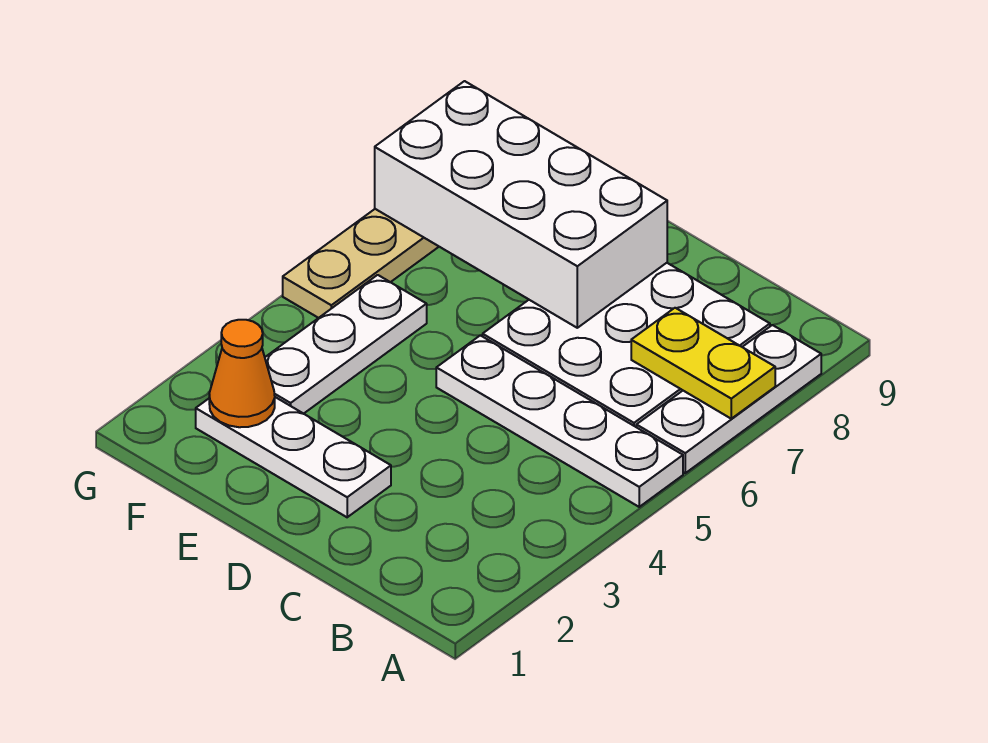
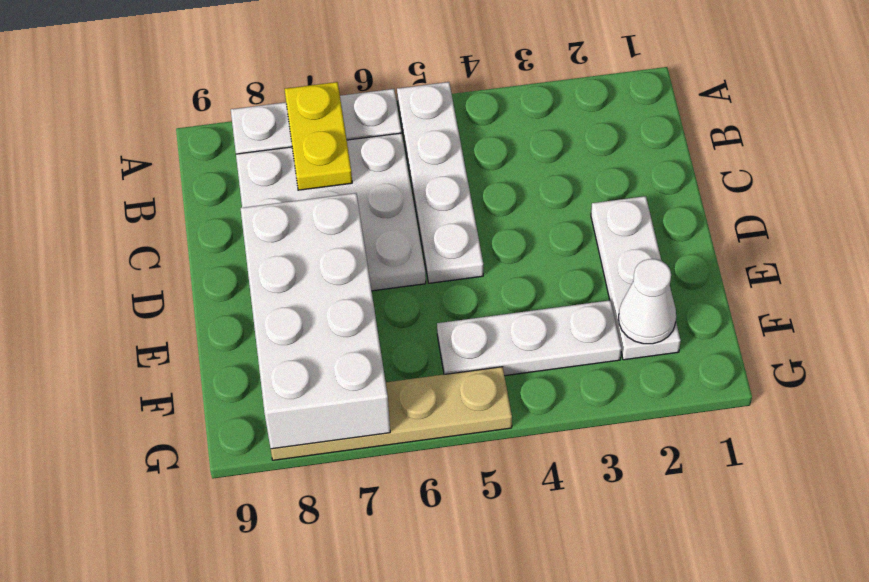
orange 1x1 cone [209,320,275,427] -> white 1x1 cone [619,259,676,344]

